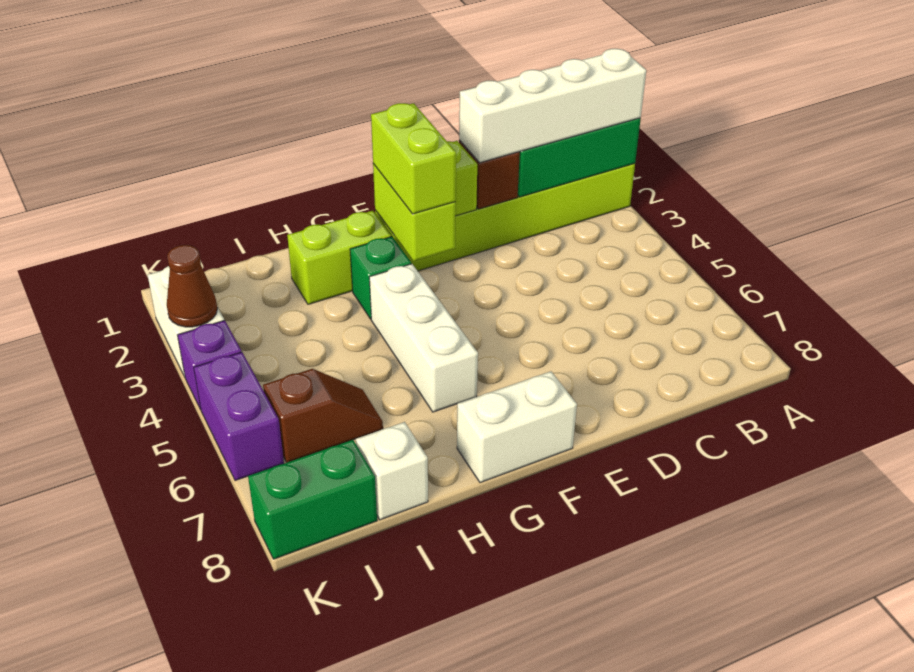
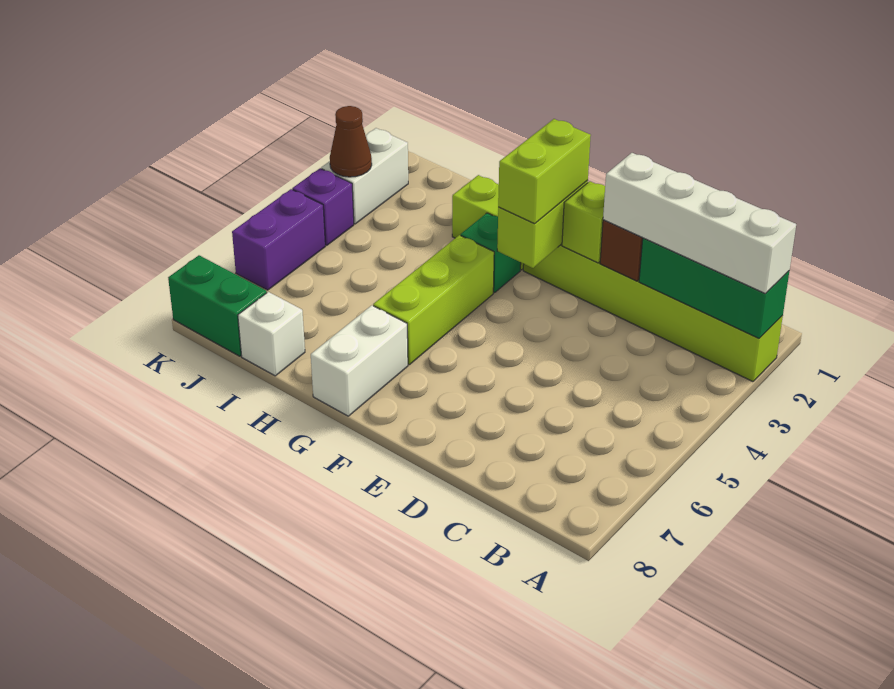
white 1x2 brick [457,371,577,483] -> white 1x2 brick turned to [311,305,408,416]
white 1x3 brick [369,264,478,412] -> lime 1x3 brick [373,235,494,365]
brown 1x2 slope [263,369,383,463] -> none

